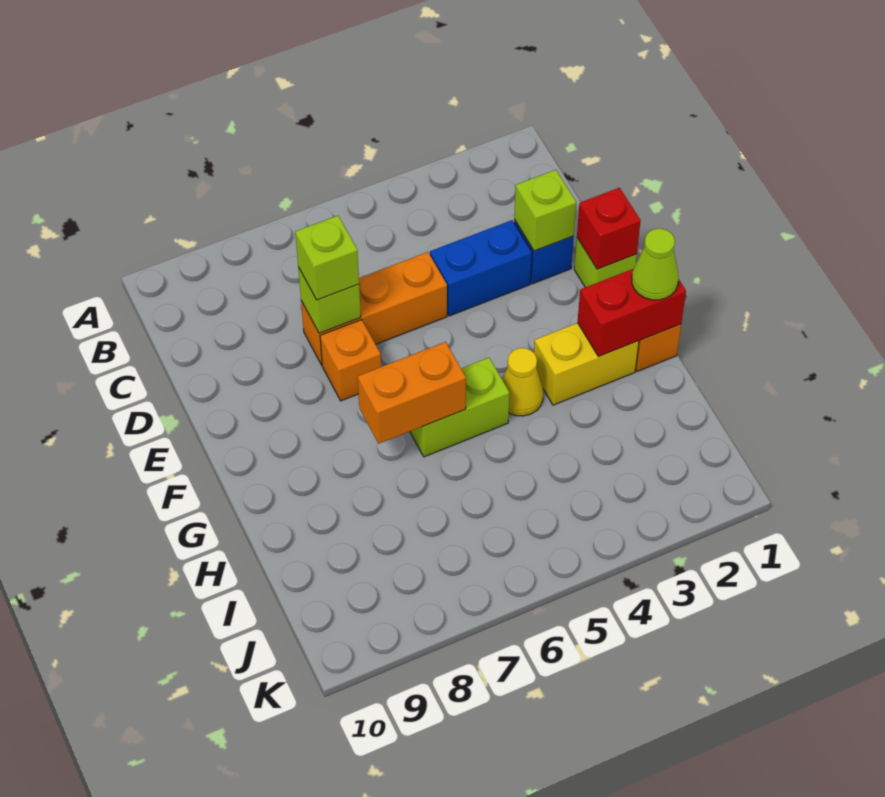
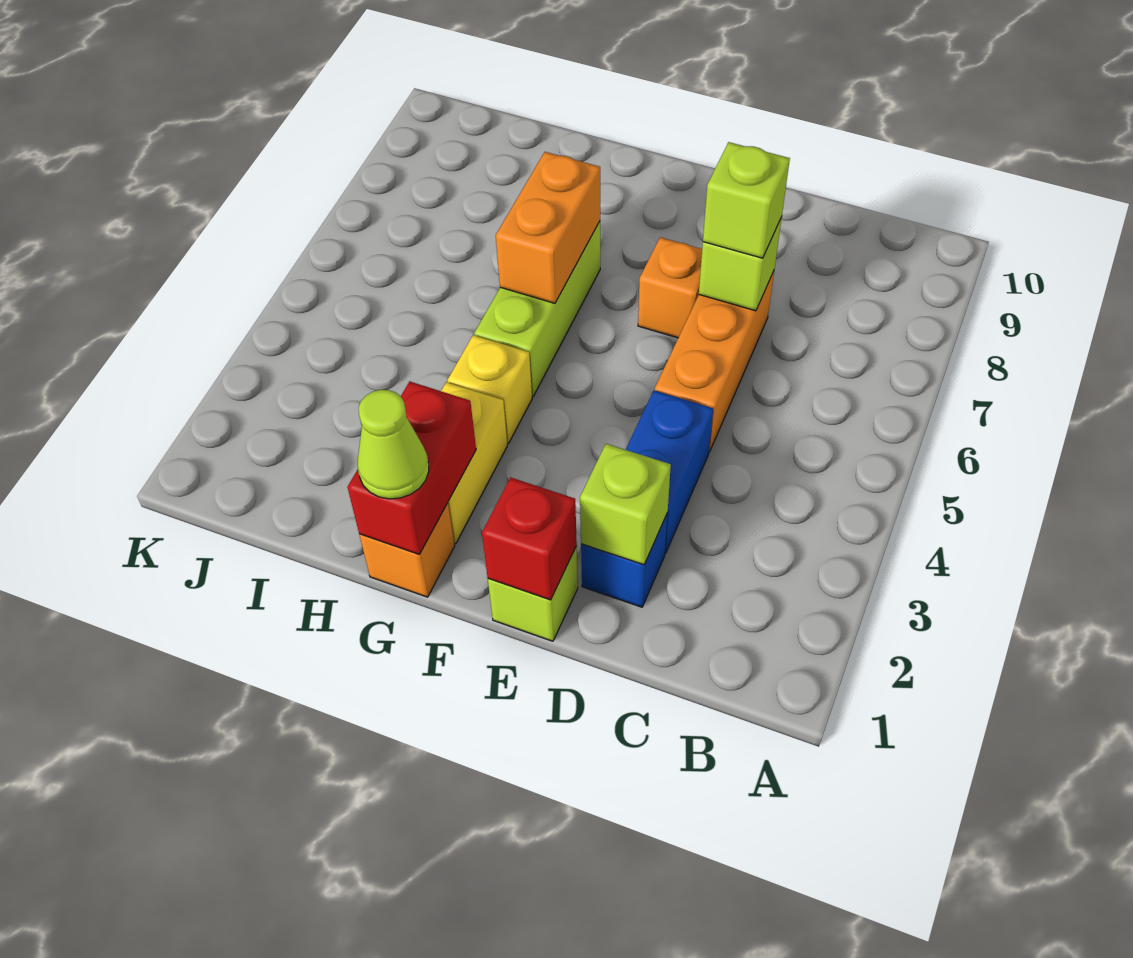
yellow 1x1 cone [502,348,543,416] -> yellow 1x1 brick [448,335,532,443]
lime 1x2 brick [410,358,509,457] -> lime 1x3 brick [474,222,600,396]

